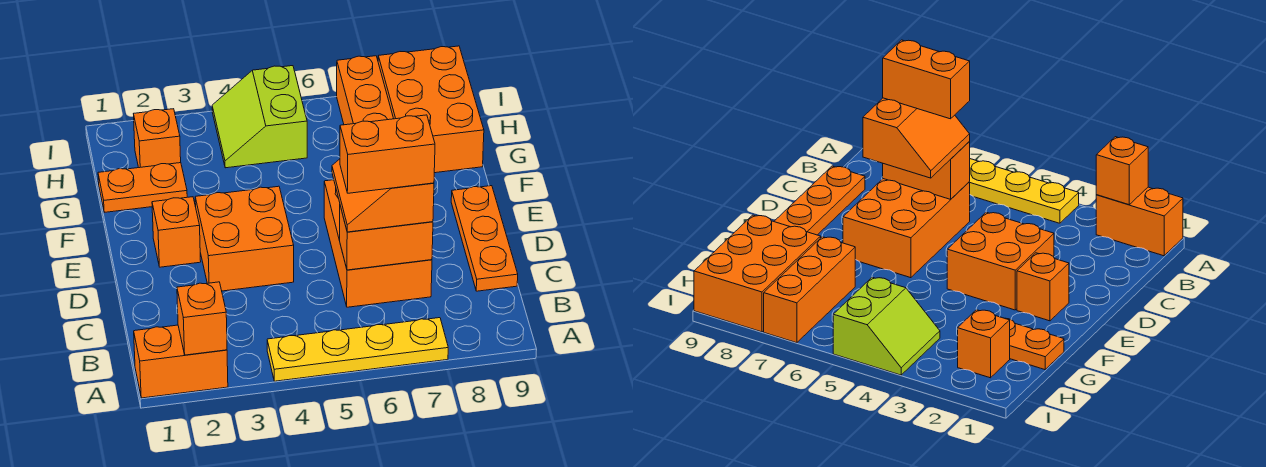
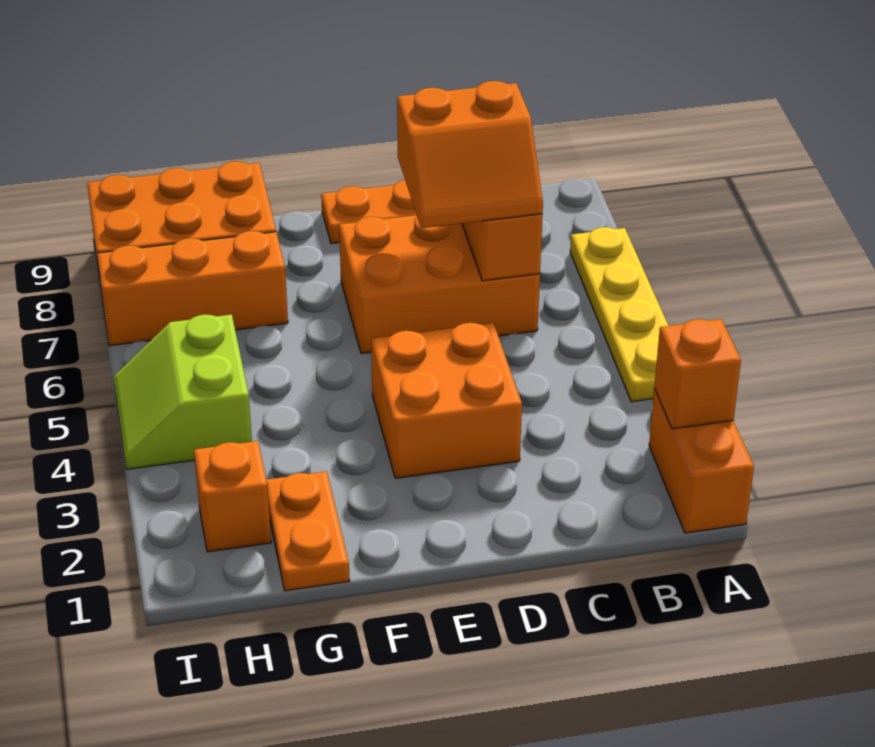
orange 1x2 brick [340,115,435,193] -> none
orange 1x1 brick [152,197,201,267] -> none
lime 2x2 slope [212,66,307,168] -> lime 2x2 slope turned to [114,314,252,469]

